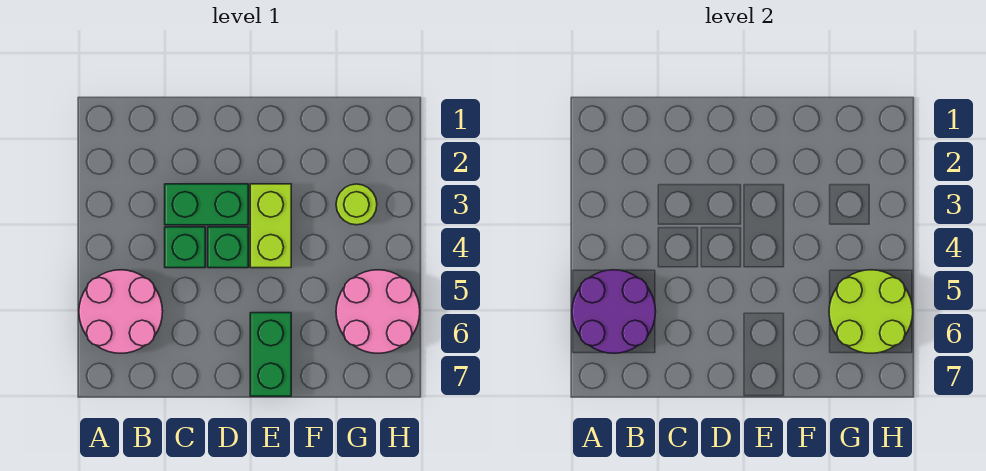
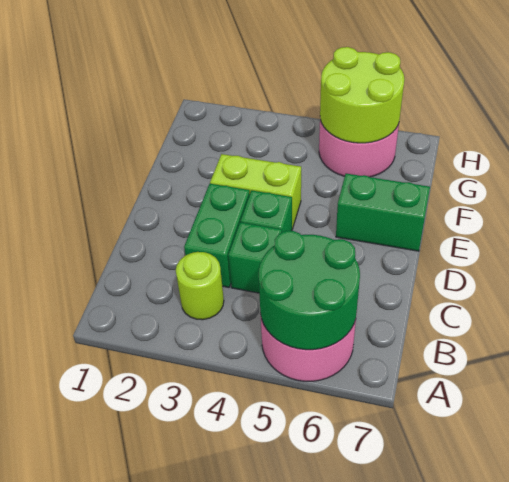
purple 2x2 round brick [572,270,656,353] -> green 2x2 round brick [259,231,360,350]
lime 1x1 round brick [336,184,377,225] -> lime 1x1 round brick moved to [176,252,224,320]

